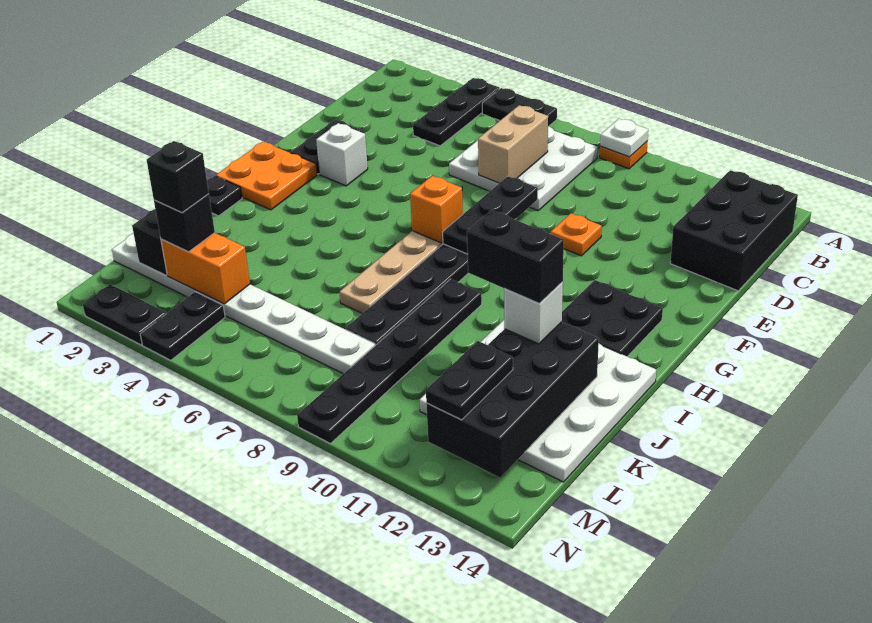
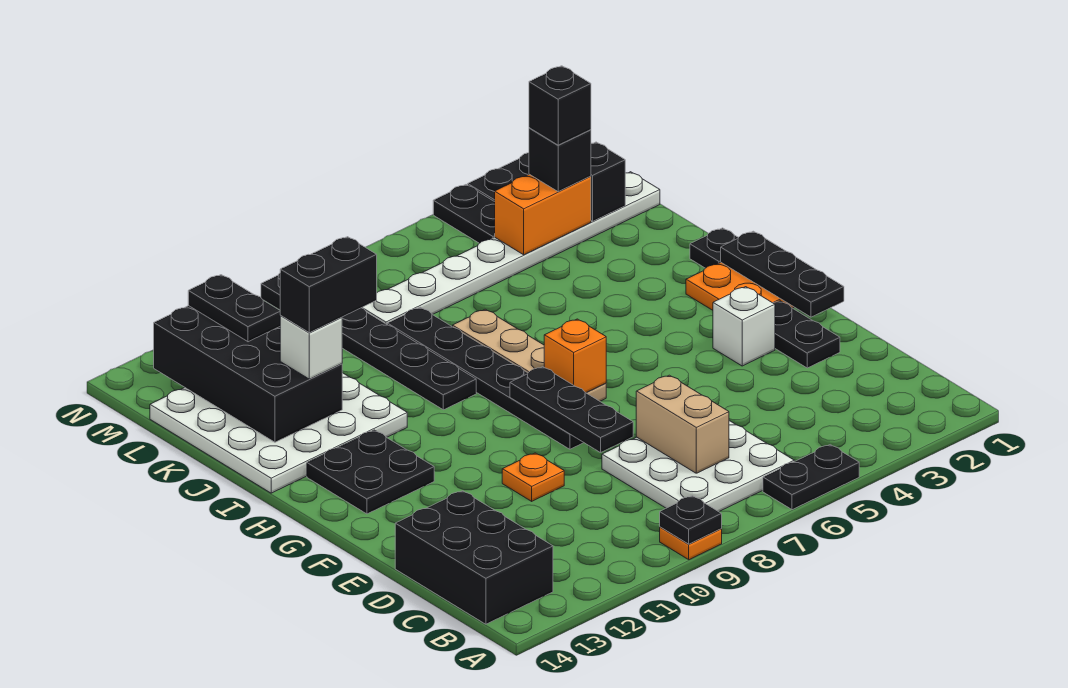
black 1x3 plate [413,78,500,146] -> black 1x3 plate moved to [721,231,844,317]
white 1x1 plate [600,119,648,157] -> black 1x1 plate [660,496,722,544]

